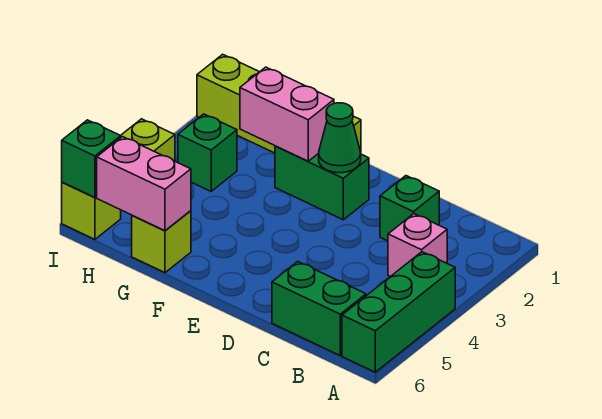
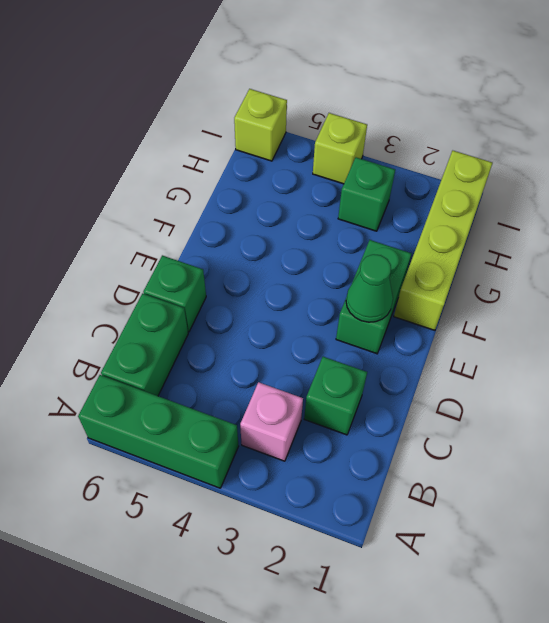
pink 1x2 brick [240,67,334,161] -> none
lime 1x1 brick [132,211,191,273] -> none
pink 1x2 brick [97,137,191,231] -> none
green 1x1 brick [62,120,121,197] -> green 1x1 brick moved to [143,255,206,332]

